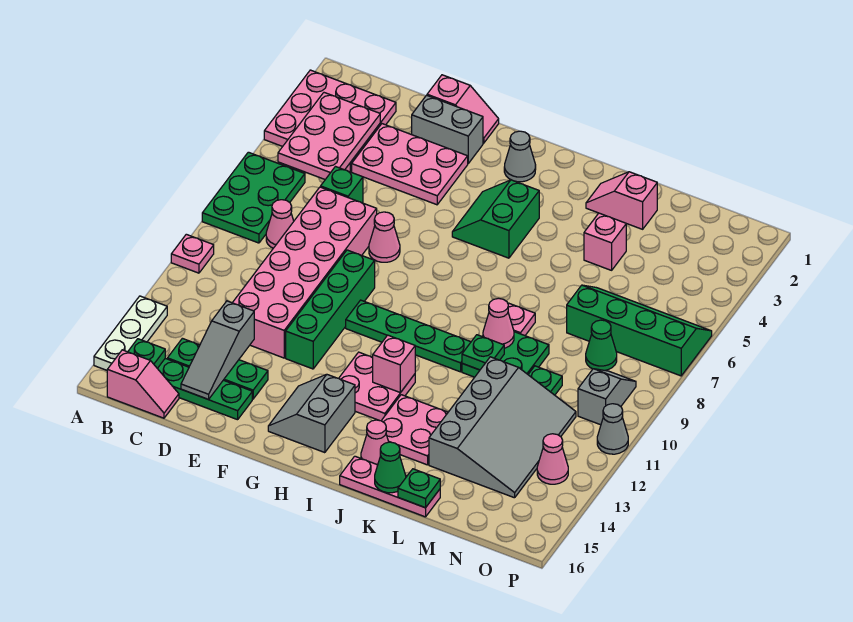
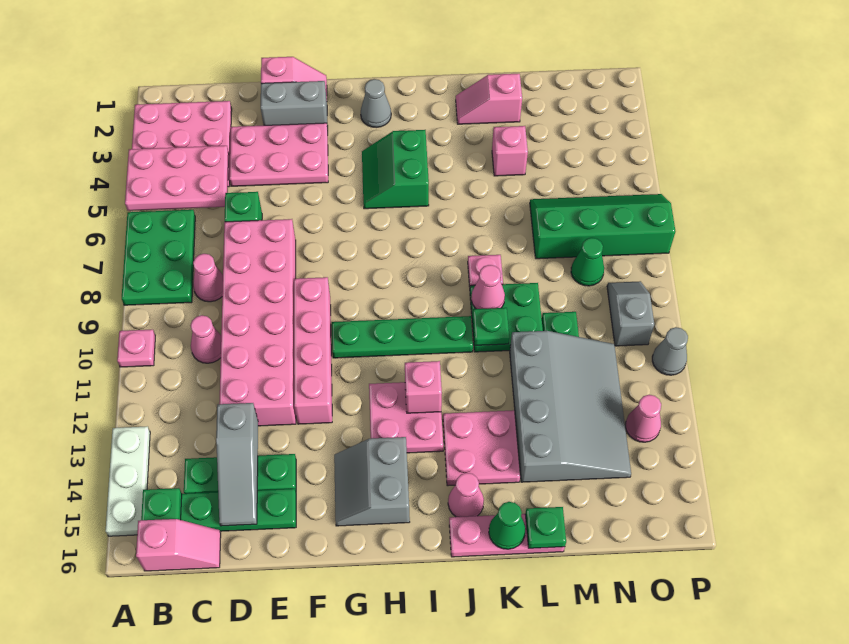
pink 2x3 plate [278,93,380,179] -> pink 2x3 plate turned to [125,146,229,211]
pink 1x1 cone [369,212,400,262] -> pink 1x1 cone moved to [191,315,221,363]
green 1x4 brick [286,250,375,369] -> pink 1x4 brick [294,277,332,424]

